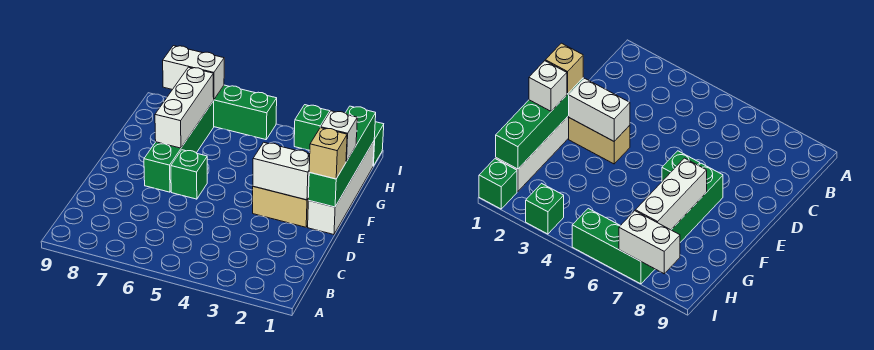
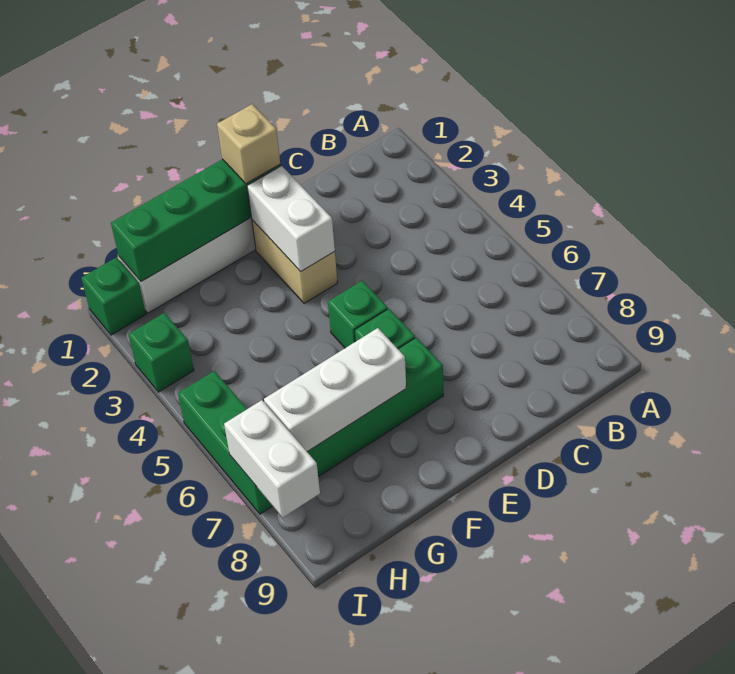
none -> green 1x1 brick [328,281,388,348]
white 1x1 brick [321,111,357,162] -> none

